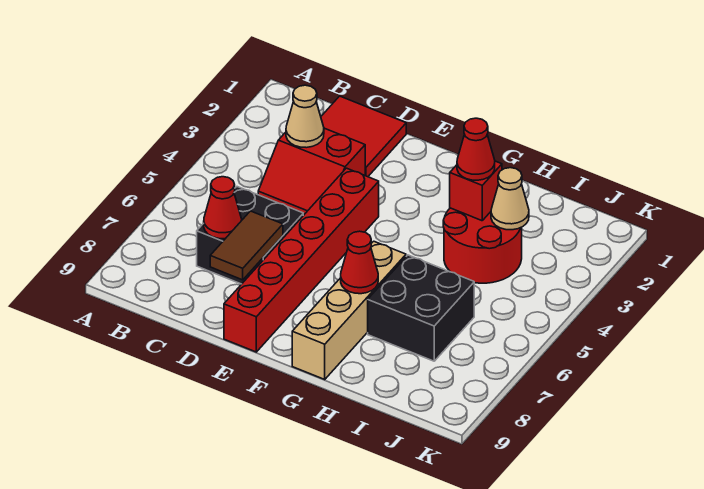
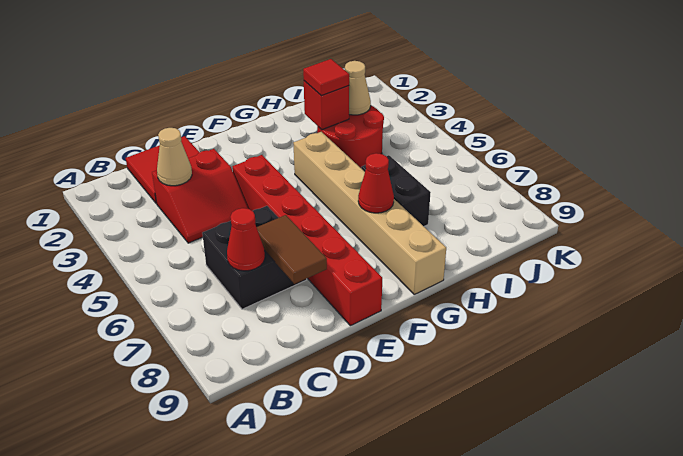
tan 1x4 brick [292,241,406,379] -> tan 1x6 brick [293,132,446,294]
red 1x1 cone [457,118,495,180] -> red 1x1 tile [303,59,349,96]
black 2x2 brick [368,255,474,361] -> black 1x2 brick [361,155,431,226]

